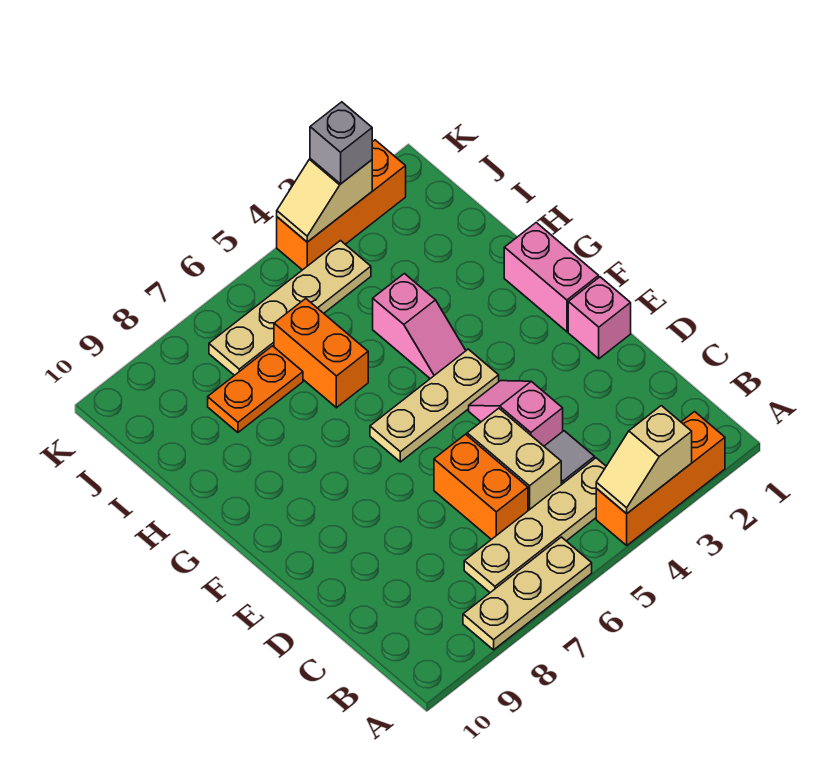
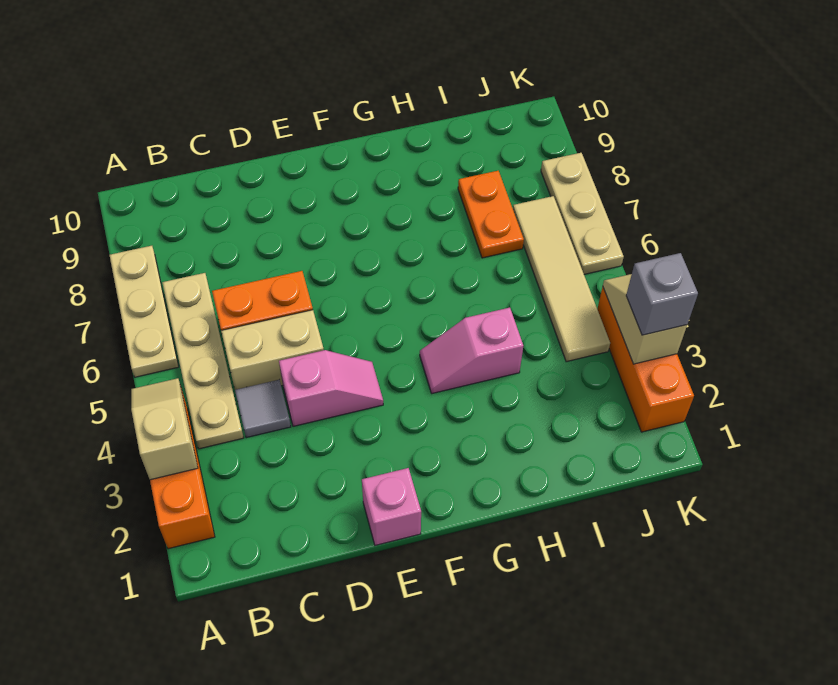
pink 1x2 brick [504,223,599,332] -> none
tan 1x3 plate [370,349,499,462] -> tan 1x3 plate moved to [541,153,624,274]
orange 1x2 brick [274,299,368,408] -> none
tan 1x4 plate [209,241,371,375] -> tan 1x4 tile [513,196,610,362]

